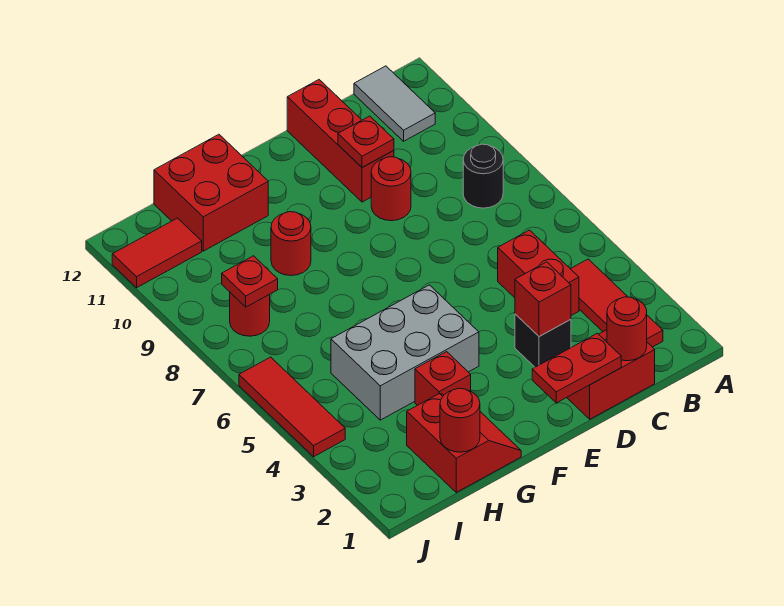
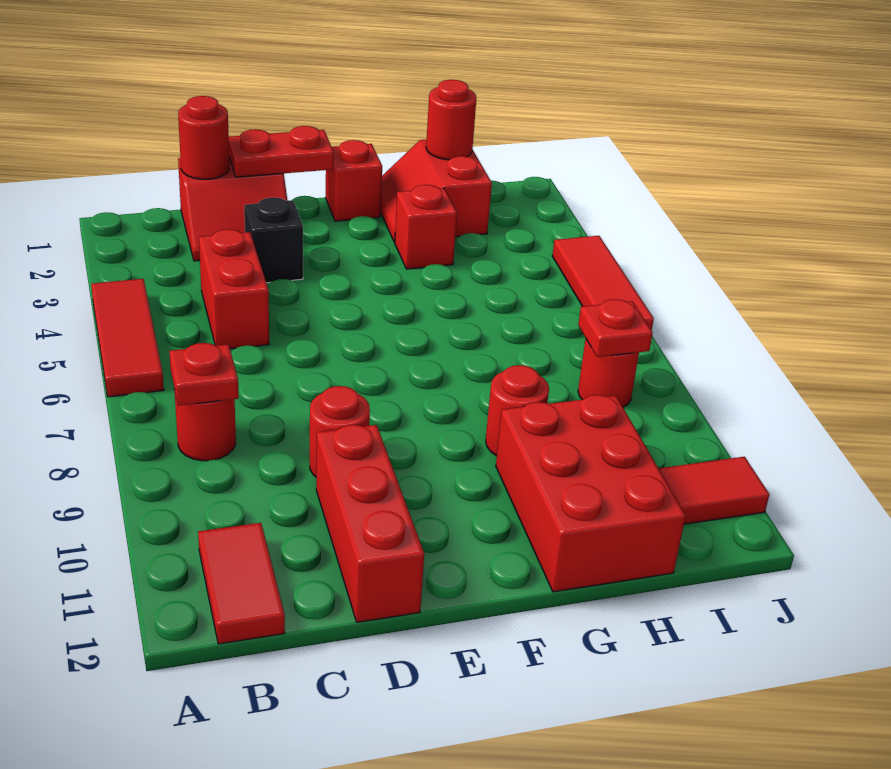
red 1x3 tile [571,259,663,347] -> red 1x3 tile moved to [91,279,164,397]
black 1x1 round brick [463,144,503,208] -> red 1x1 round brick [174,389,236,461]
grey 1x2 tile [354,66,435,141] -> red 1x2 tile [198,523,285,644]
red 1x1 brick [515,262,571,337] -> red 1x1 brick moved to [326,140,382,221]
red 1x1 plate [338,116,394,168] -> red 1x1 plate moved to [169,343,239,406]
grey 2x3 brick [331,285,479,420] -> none
red 2x2 brick [154,134,268,251] -> red 2x3 brick [496,395,686,592]

